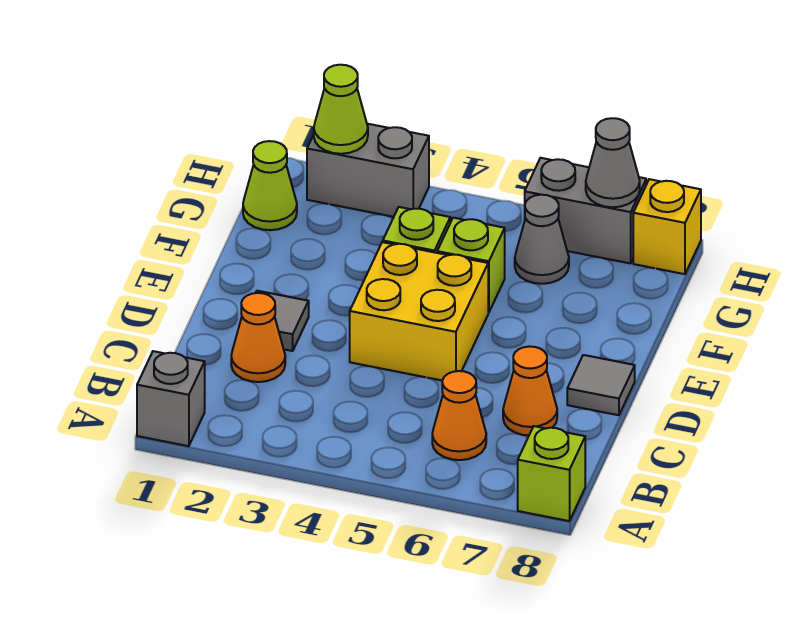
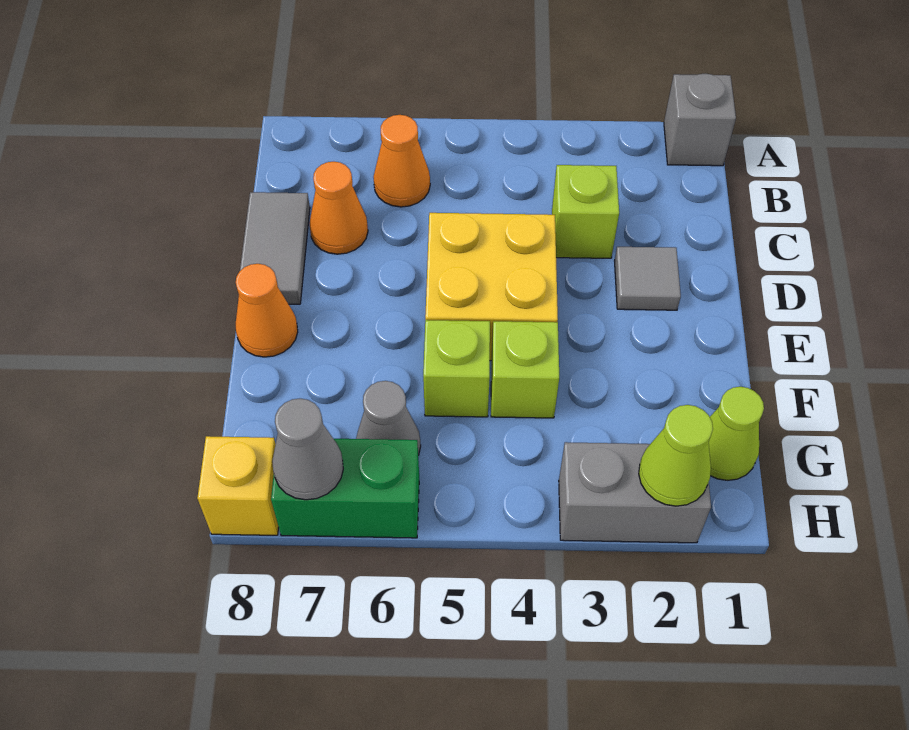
lime 1x1 brick [518,426,585,521] -> lime 1x1 brick moved to [552,165,619,258]
orange 1x1 cone [231,293,285,382] -> orange 1x1 cone moved to [236,264,298,357]
grey 1x1 tile [567,355,635,415] -> grey 1x2 tile [240,192,310,304]
grey 1x2 brick [525,158,646,263] -> green 1x2 brick [271,439,419,538]

